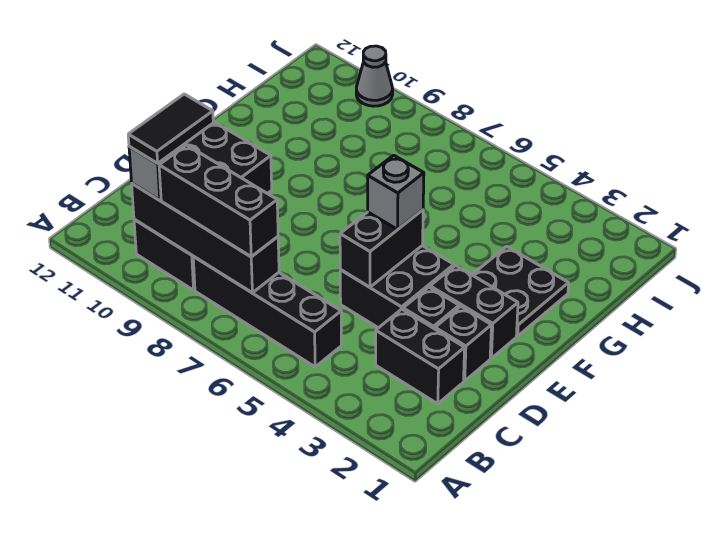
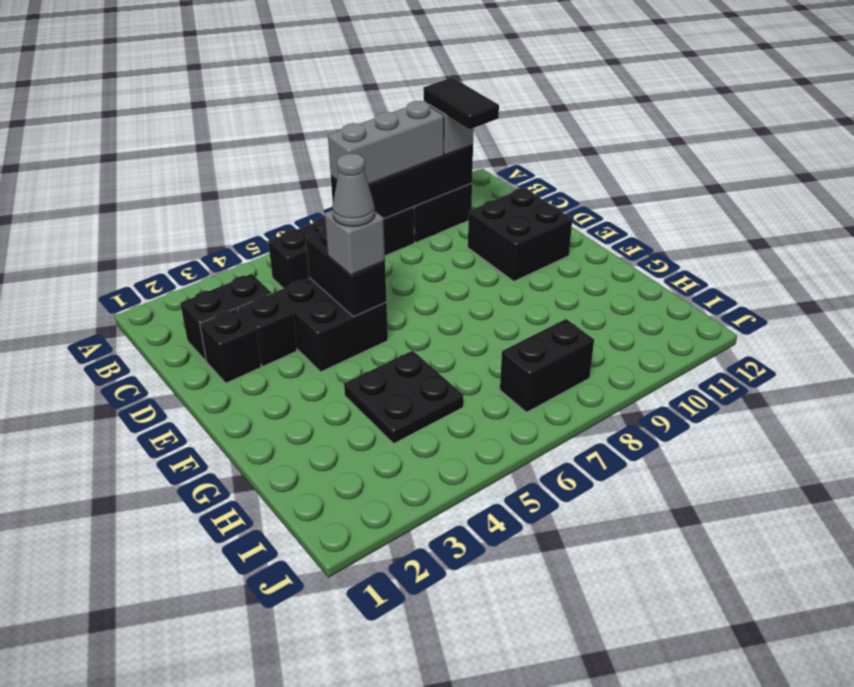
black 1x3 brick [159,145,278,257] -> grey 1x3 brick [328,101,444,185]
black 1x2 brick [430,265,518,358] -> black 1x2 brick moved to [500,319,594,412]
black 2x2 plate [472,246,569,336] -> black 2x2 plate moved to [344,351,463,443]
grey 1x1 cone [356,46,393,106] -> grey 1x1 cone moved to [332,153,375,227]

